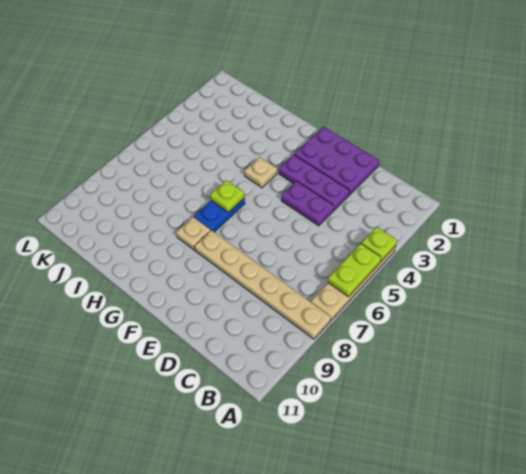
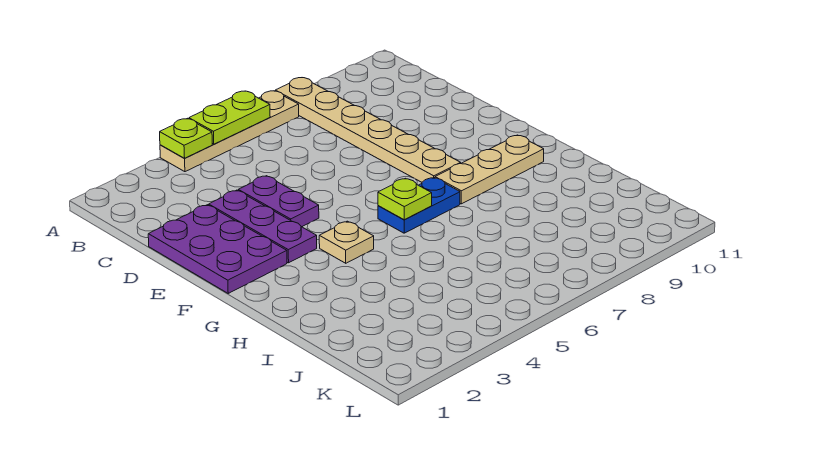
tan 1x1 plate [176,217,210,250] -> tan 1x3 plate [435,135,544,204]

